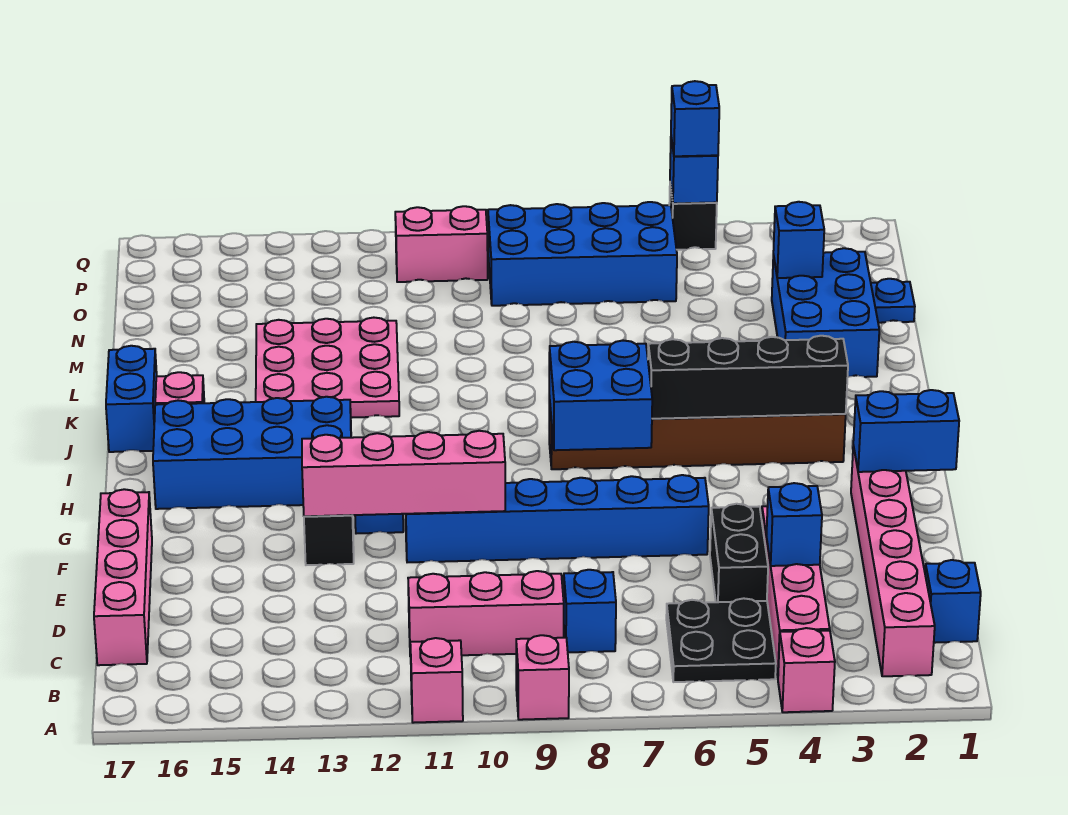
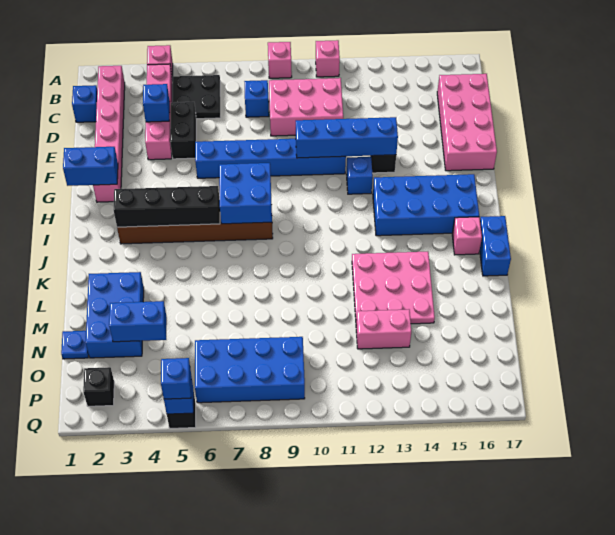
pink 1x3 brick [408,571,564,657] -> pink 2x3 brick [269,78,343,136]
pink 1x4 brick [94,489,152,665] -> pink 2x4 brick [437,74,497,171]
pink 1x4 brick [302,431,505,516] -> blue 1x4 brick [296,117,398,158]
blue 1x1 brick [773,202,824,278] -> blue 1x2 brick [109,301,167,342]
none -> black 1x1 brick [83,367,114,406]
pink 1x2 brick [395,206,488,282] -> pink 1x2 brick moved to [356,309,411,349]

